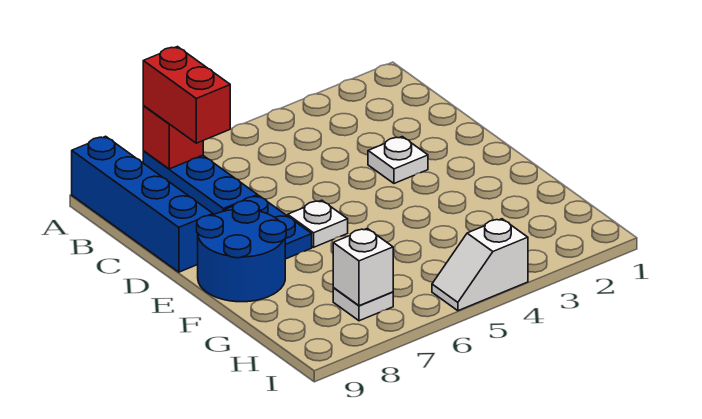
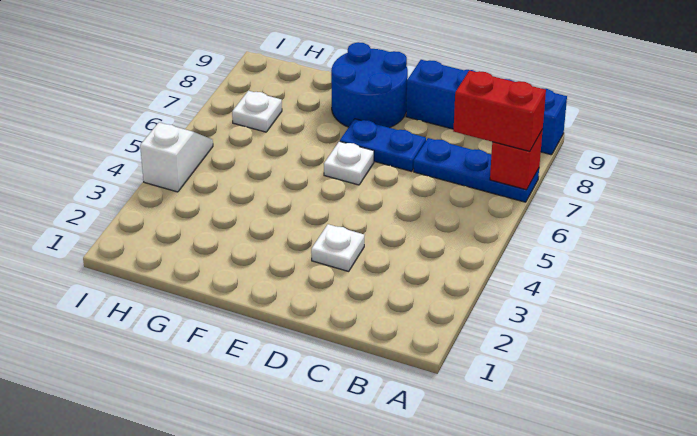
white 1x1 brick [333,228,393,306] -> none

